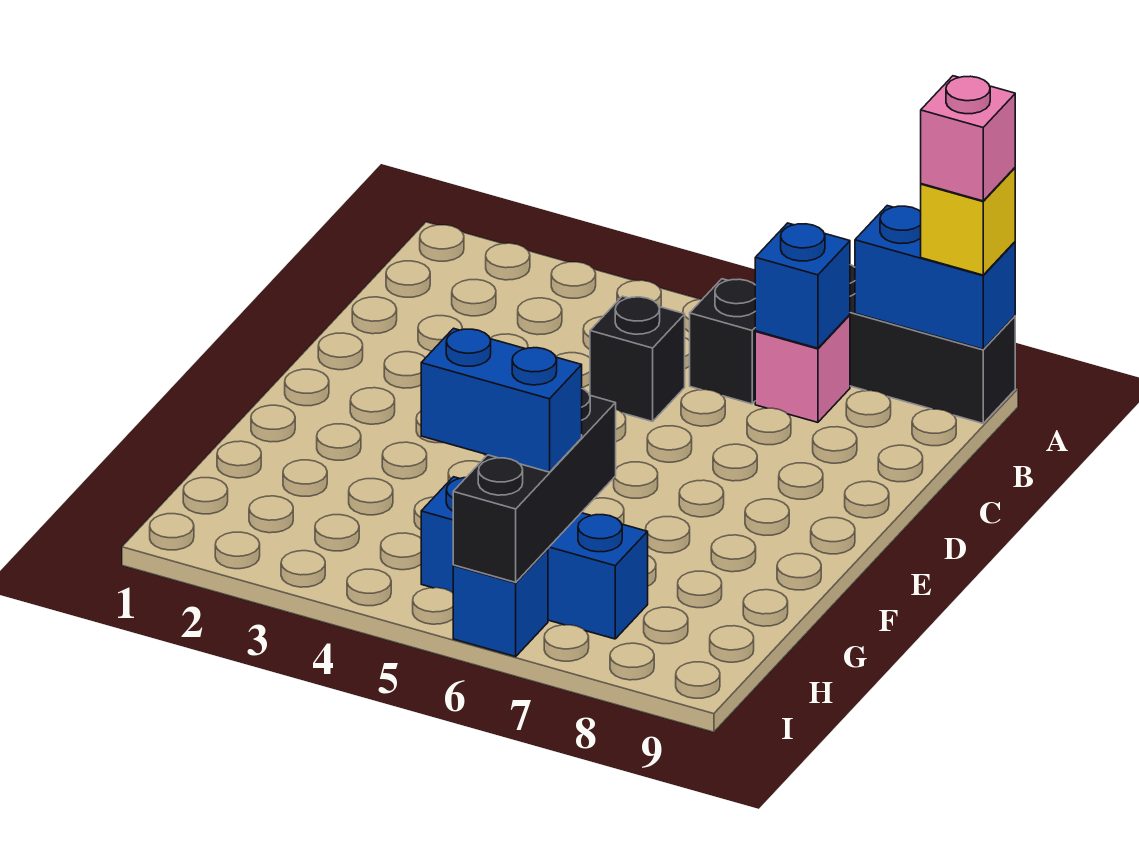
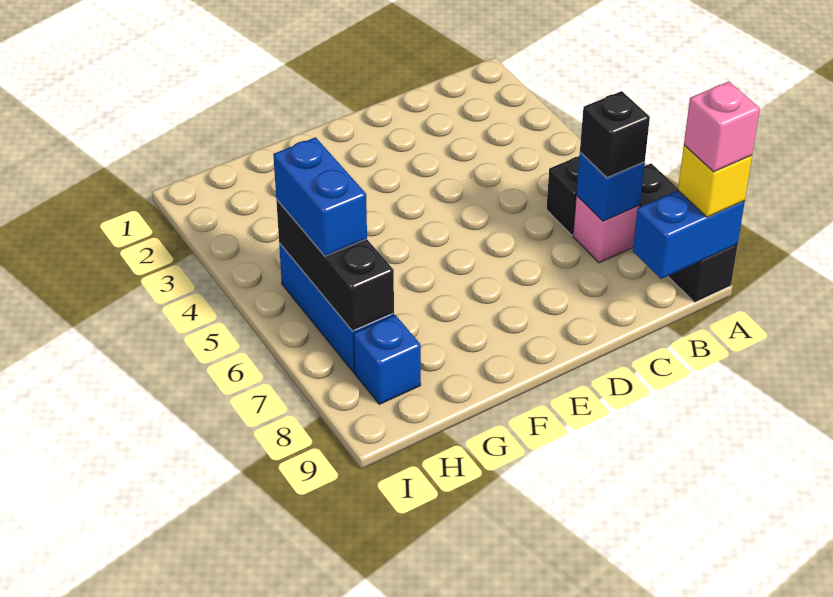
blue 1x2 brick [855,206,1015,349] -> blue 1x2 brick turned to [633,191,745,279]
black 1x1 brick [590,296,685,421] -> black 1x1 brick moved to [580,91,650,178]
black 1x3 brick [453,389,616,582] -> black 1x3 brick turned to [276,199,394,331]
blue 1x1 brick [453,549,548,657] -> blue 1x1 brick moved to [354,315,421,404]

